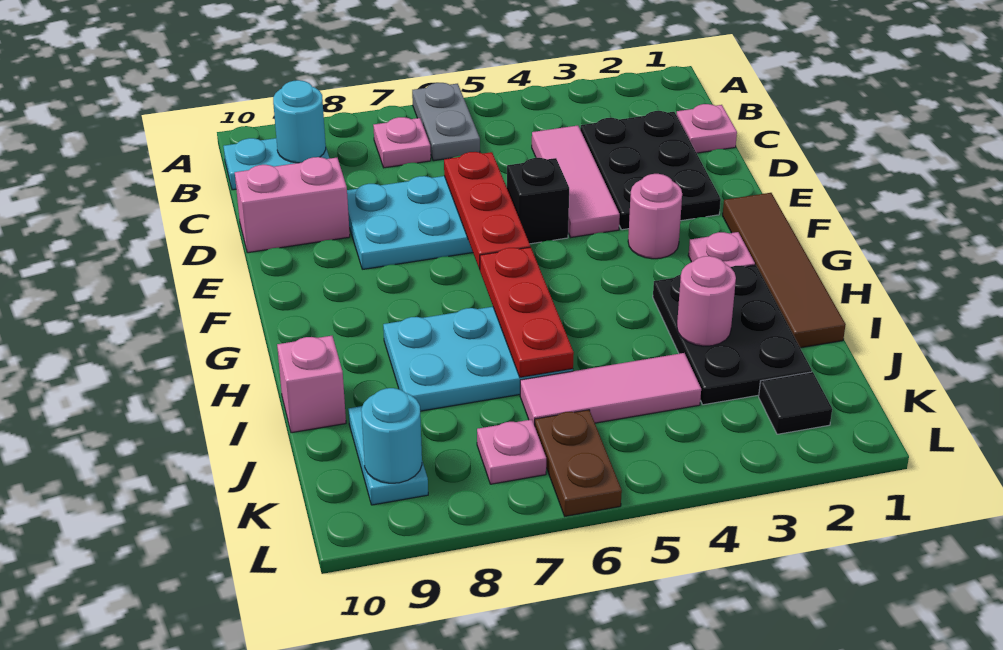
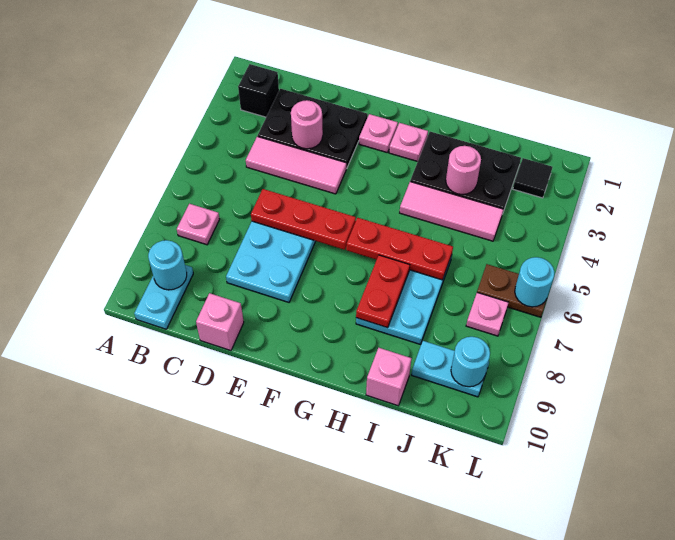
grey 1x2 plate [412,83,480,161] -> none
pink 1x1 plate [676,104,737,153] -> pink 1x1 plate moved to [359,114,398,153]
pink 1x2 brick [235,157,350,253] -> pink 1x1 brick [196,293,244,351]
black 1x1 brick [507,158,569,244] -> black 1x1 brick moved to [238,64,279,117]
brown 1x4 tile [723,193,846,348] -> none
pink 1x1 round brick [628,174,682,259] -> pink 1x1 round brick moved to [291,100,323,149]
none -> red 1x2 plate [356,255,410,328]
pink 1x3 tile [520,353,701,426] -> pink 1x3 tile turned to [400,182,504,241]
none -> cyan 1x1 round brick [515,257,554,307]

